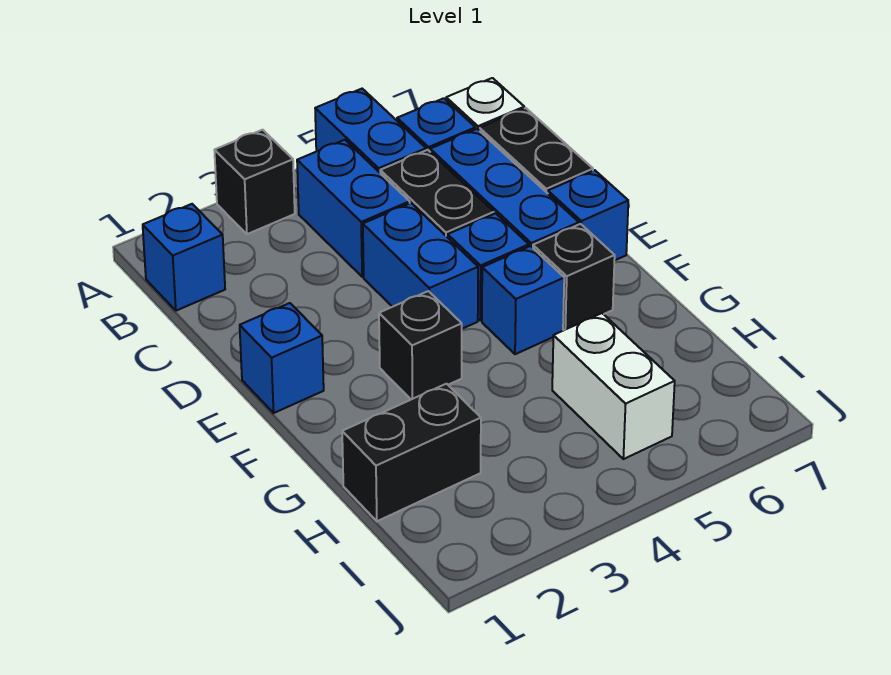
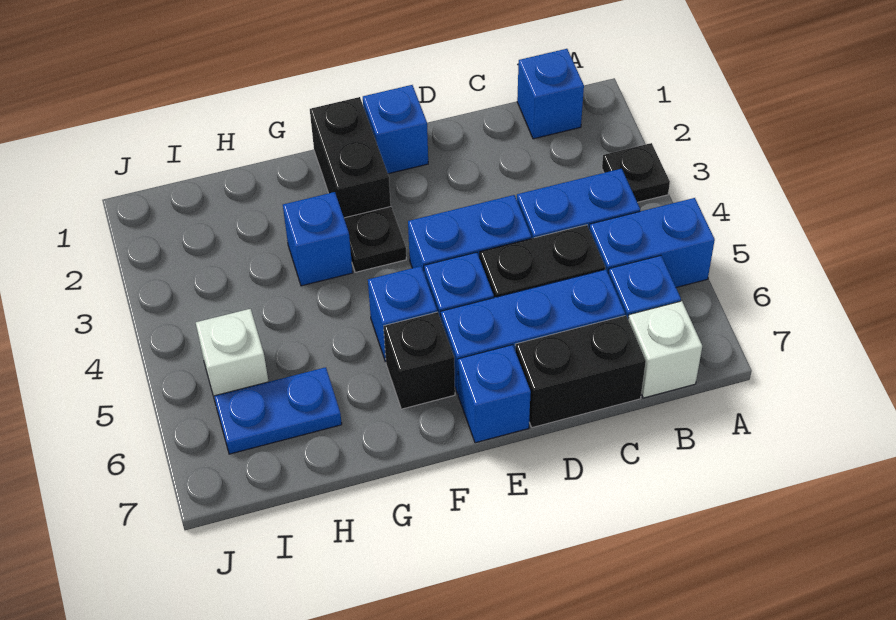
black 1x1 brick [214,130,295,234] -> black 1x1 plate [602,143,670,202]
black 1x1 brick [379,291,462,399] -> black 1x1 plate [344,207,406,272]
none -> blue 1x1 brick [283,192,353,286]
black 1x2 brick [342,384,481,521] -> black 1x2 brick moved to [310,97,391,218]
white 1x2 brick [552,313,675,459] -> white 1x1 brick [196,309,269,400]
none -> blue 1x2 plate [214,367,342,454]

